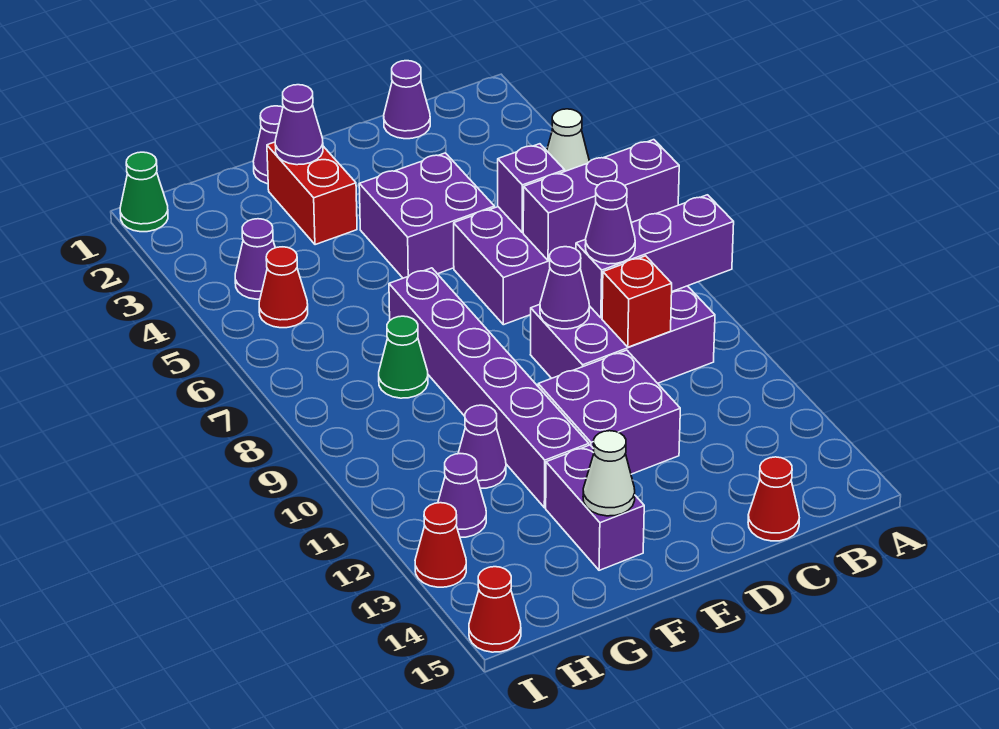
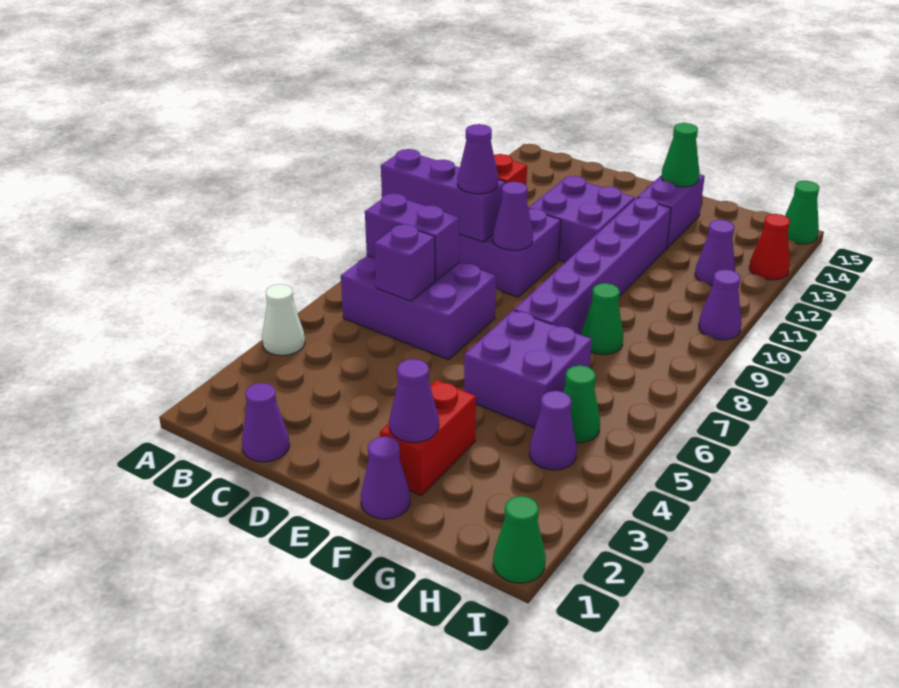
purple 1x3 brick [523,140,679,261] -> purple 1x2 brick [365,194,460,280]
red 1x1 cone [748,457,799,541] -> none
purple 2x2 brick [359,153,494,278] -> purple 2x2 brick moved to [464,311,592,428]
white 1x1 cone [583,431,635,516] -> green 1x1 cone [662,123,700,187]
purple 1x1 cone [458,405,506,488] -> purple 1x1 cone moved to [699,269,742,340]
red 1x1 cone [259,247,308,328] -> green 1x1 cone [563,365,600,443]
red 1x1 cone [469,567,521,652] -> green 1x1 cone [785,181,819,244]

